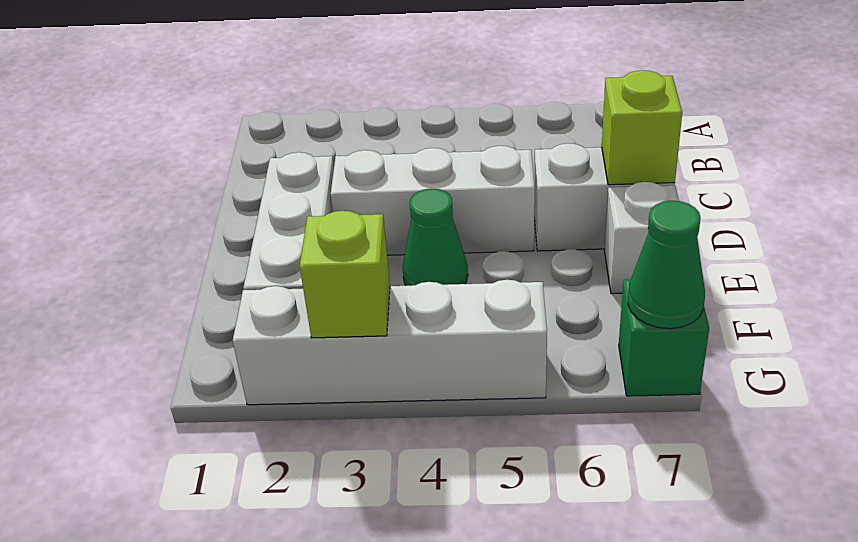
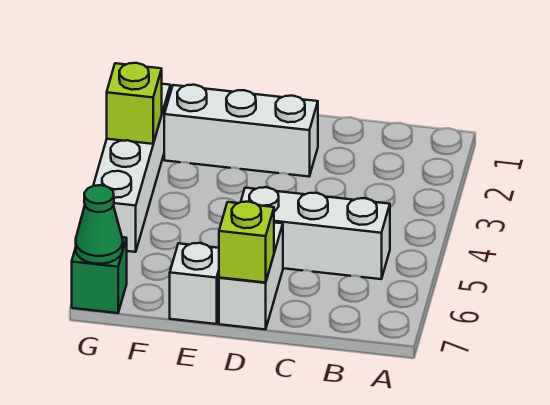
white 1x3 brick [331,146,535,255] -> white 1x3 brick turned to [241,187,390,279]
green 1x1 cone [403,188,468,286] -> none

